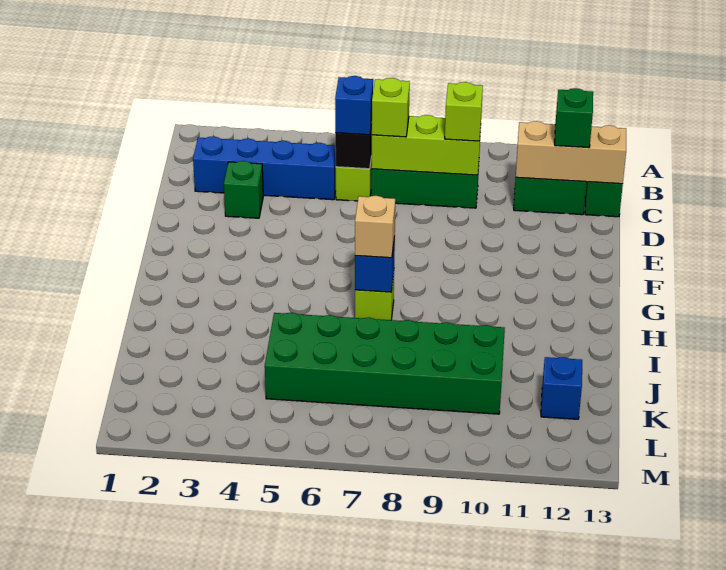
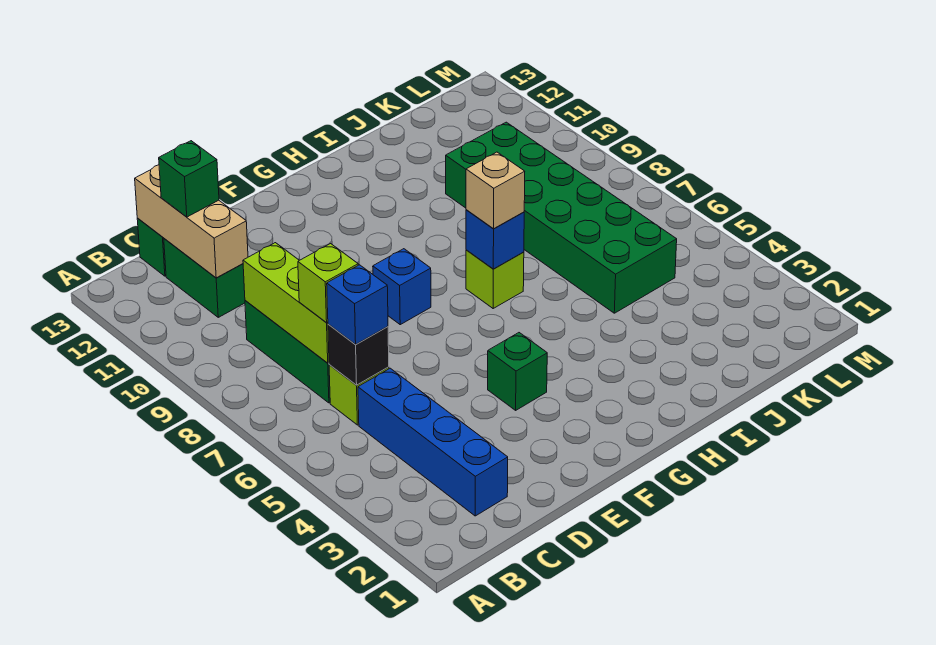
lime 1x1 brick [445,82,483,141] -> none
green 1x1 brick [224,161,263,218] -> green 1x1 brick moved to [488,333,547,410]
blue 1x1 brick [541,357,582,419] -> blue 1x1 brick moved to [373,249,431,325]

